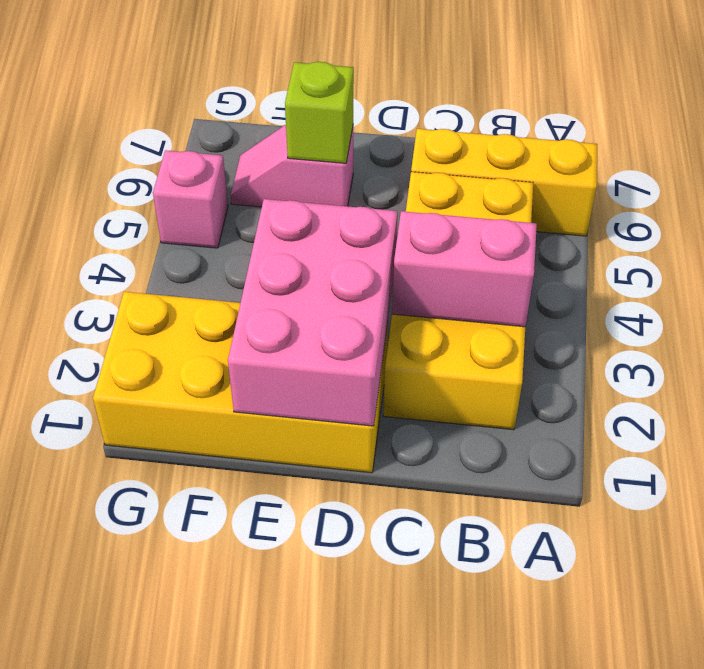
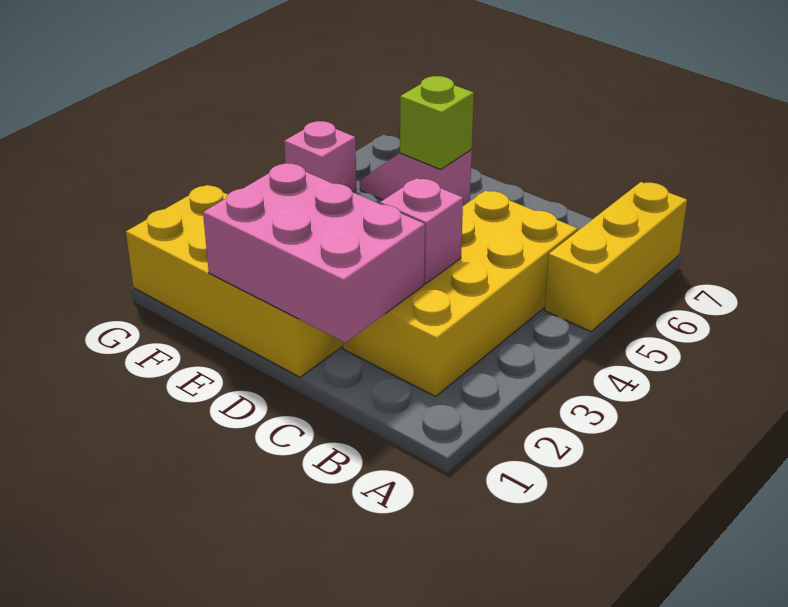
yellow 1x3 brick [411,129,597,236] -> yellow 1x3 brick turned to [544,182,687,331]
pink 1x2 brick [392,211,537,327] -> pink 1x1 brick [380,178,463,284]
pink 2x3 brick [228,199,397,426] -> pink 2x3 brick turned to [203,163,425,343]

